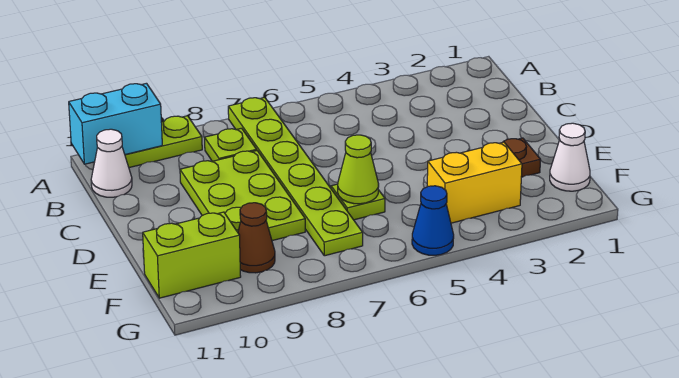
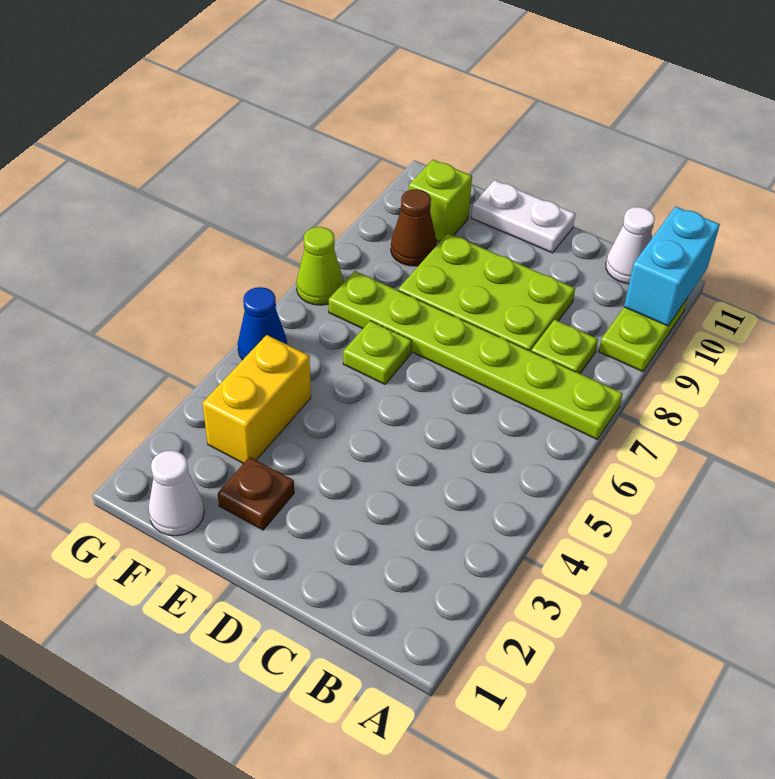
none -> white 1x2 plate [471,180,575,253]
lime 1x1 cone [338,135,379,204] -> lime 1x1 cone moved to [296,227,344,305]
lime 1x2 brick [143,212,241,298] -> lime 1x1 brick [409,160,472,242]

